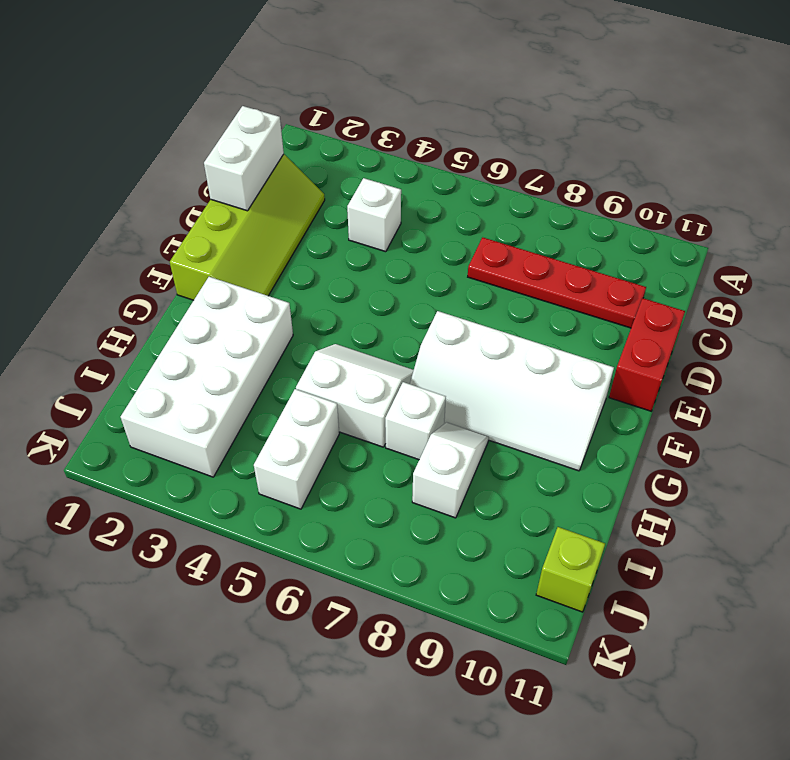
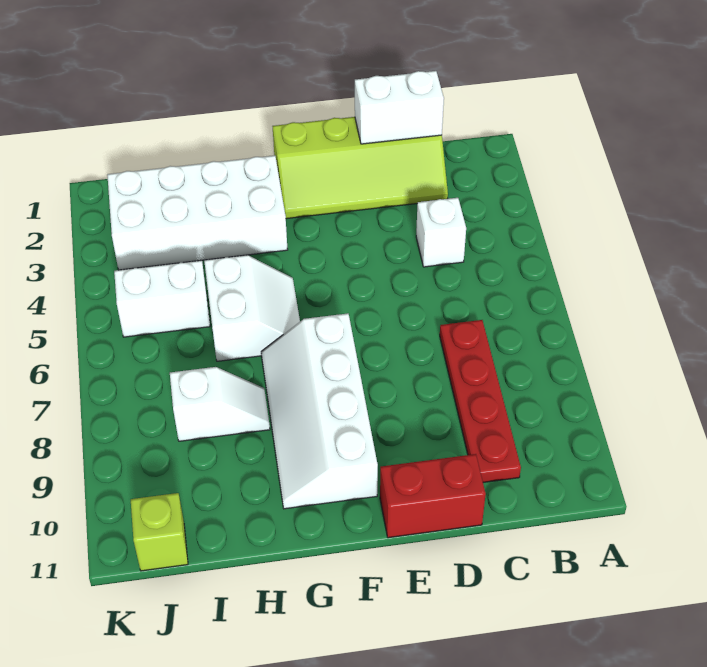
white 1x1 brick [385,382,446,460] -> none

